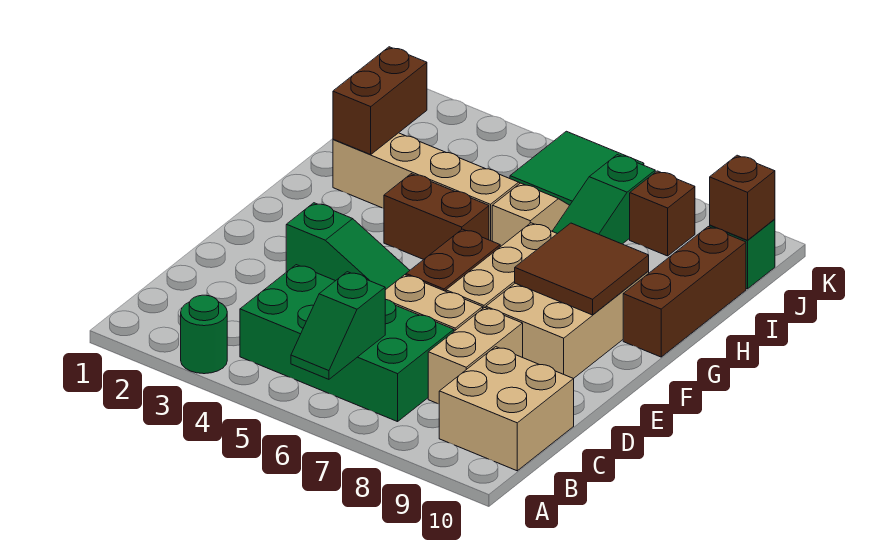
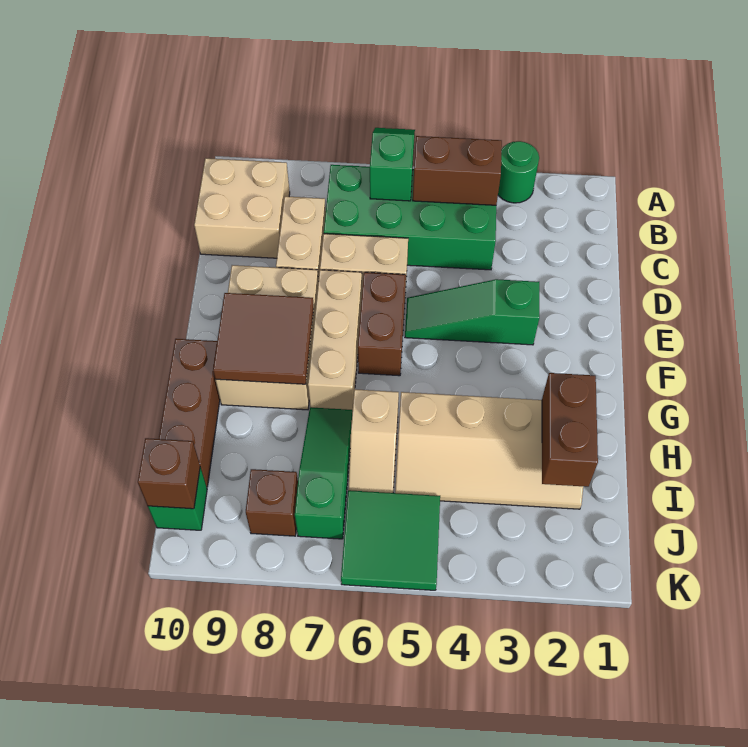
brown 1x2 brick [384,174,489,259] -> brown 1x2 brick moved to [413,136,502,205]

